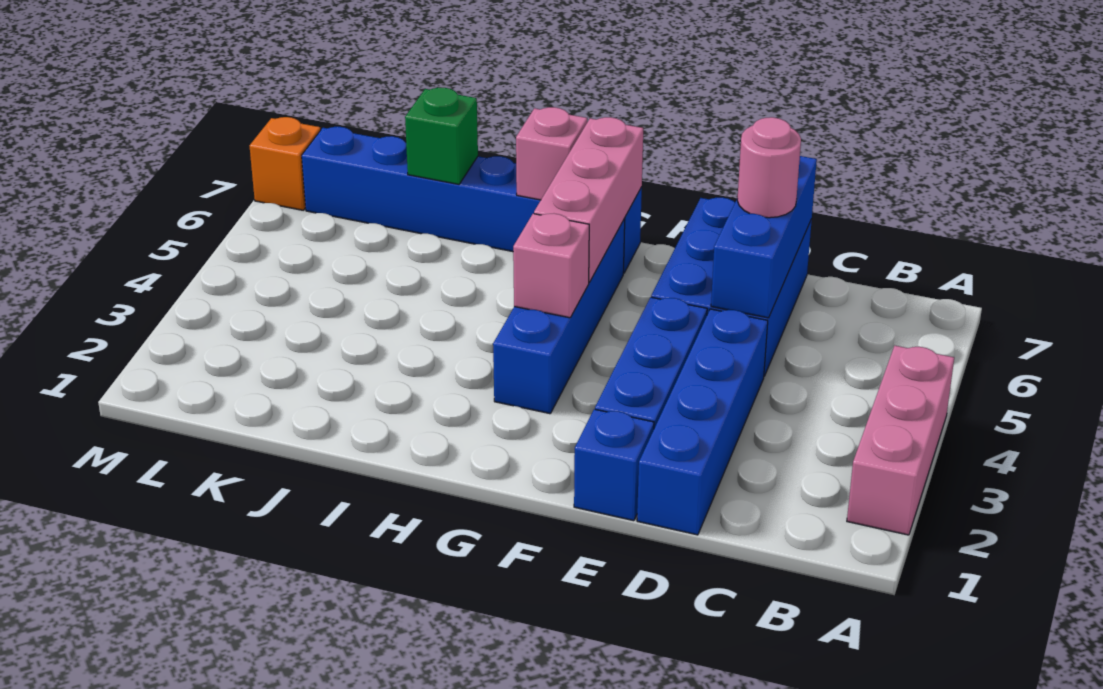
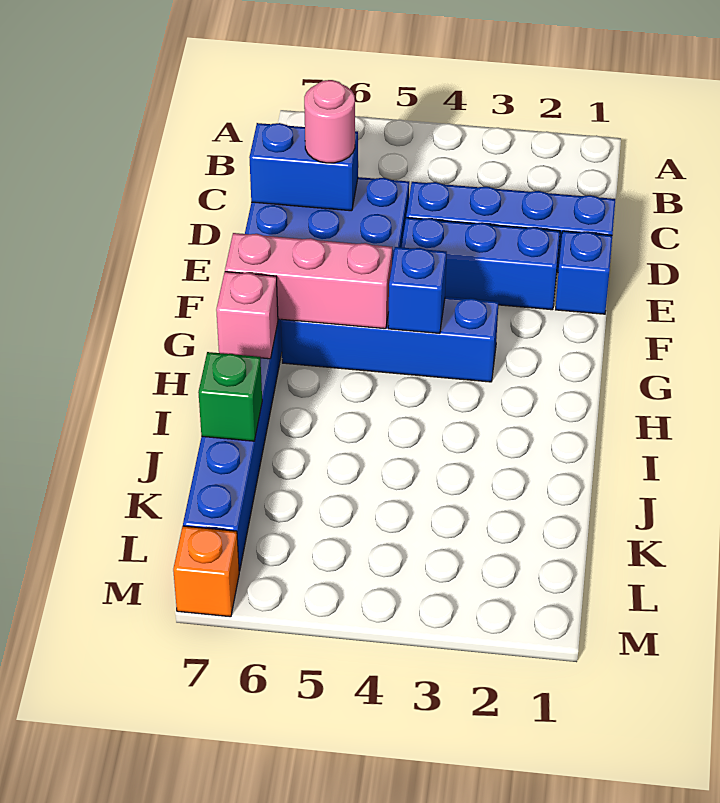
pink 1x3 brick [847,346,954,535] -> none
blue 1x3 brick [711,156,817,318] -> blue 1x2 brick [249,123,358,211]
pink 1x1 brick [513,214,589,318] -> blue 1x1 brick [388,247,447,333]

